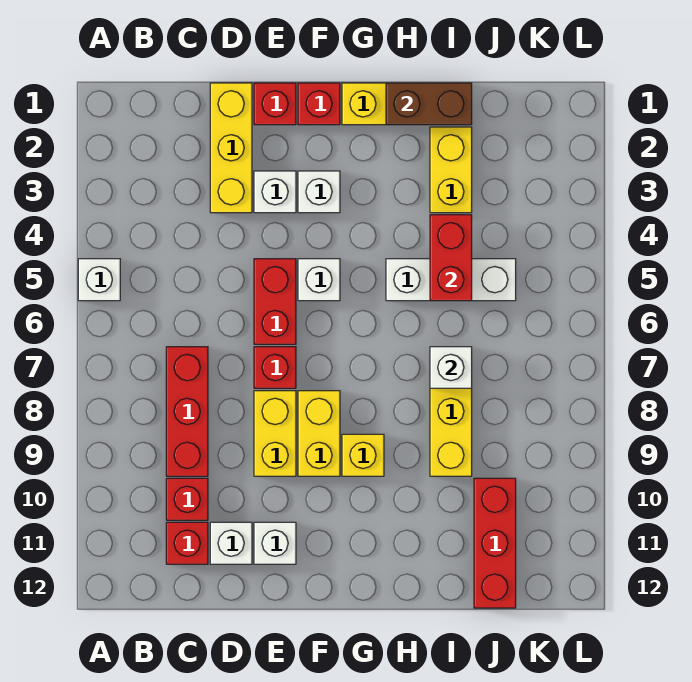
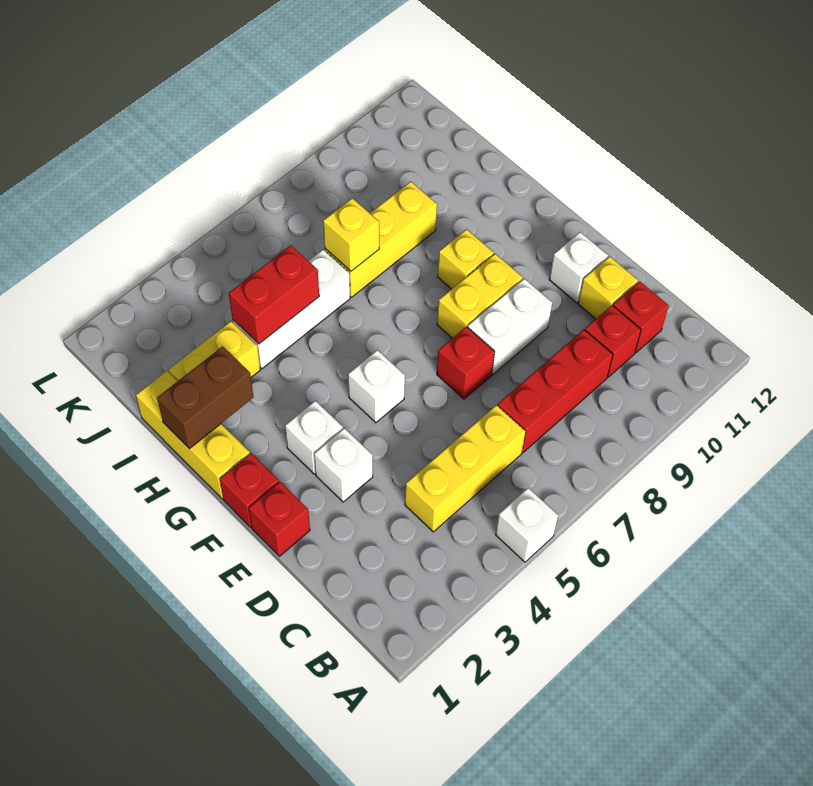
yellow 1x3 brick [210,83,252,213] -> yellow 1x3 brick moved to [405,405,526,532]
white 1x1 brick [210,522,252,564] -> yellow 1x1 brick [578,257,638,319]
red 1x2 brick [254,259,296,344] -> none
yellow 1x2 brick [254,391,296,476] -> white 1x2 brick [468,279,552,374]
brown 1x2 brick [386,83,472,125] -> brown 1x2 brick turned to [157,346,253,449]
white 1x3 brick [386,259,516,301] -> white 1x3 brick turned to [233,250,350,369]
white 1x1 brick [430,347,472,388] -> yellow 1x1 brick [323,198,379,271]
red 1x3 brick [474,478,516,608] -> none

